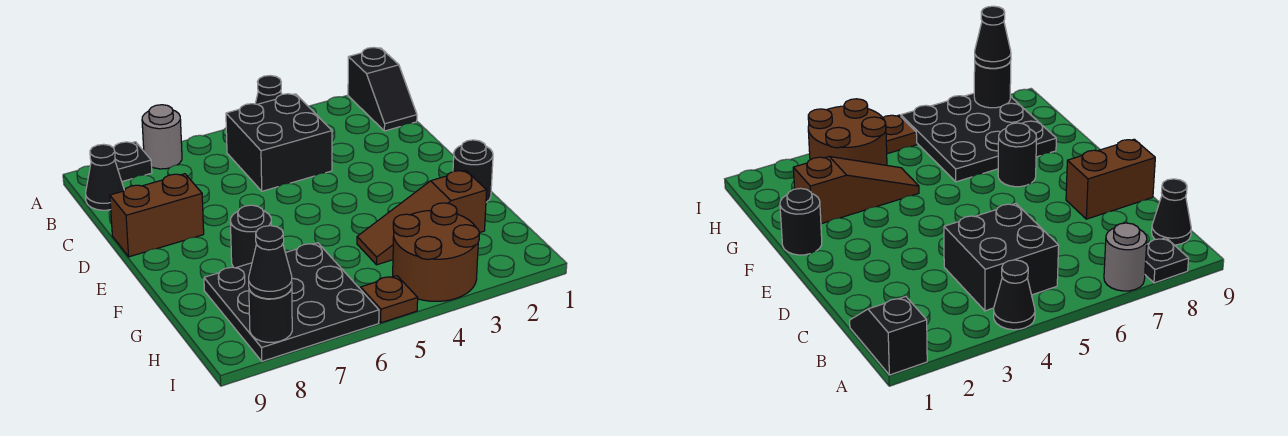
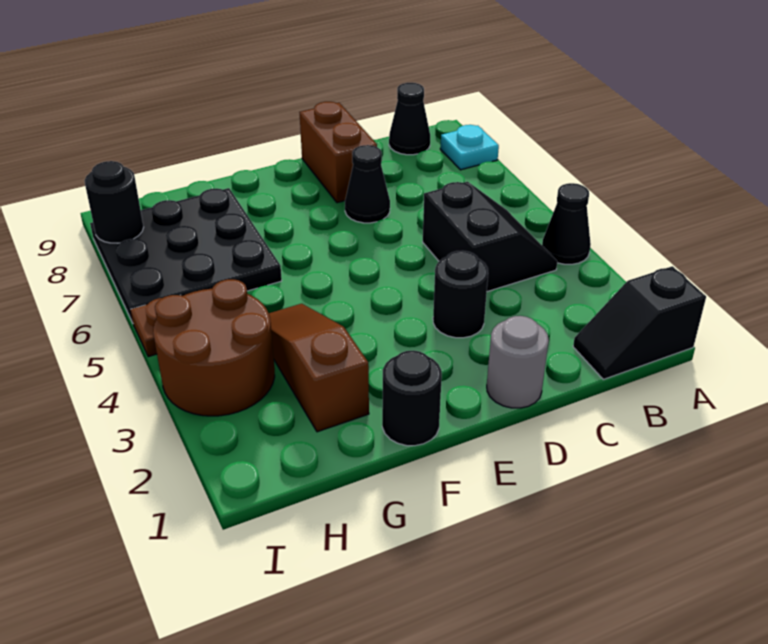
grey 1x1 round brick [142,105,182,169] -> grey 1x1 round brick moved to [487,316,549,408]
black 1x1 plate [114,142,152,181] -> cyan 1x1 plate [440,125,499,170]
black 2x2 brick [226,94,332,191] -> black 2x2 slope [423,182,557,292]
black 1x1 round brick [230,205,271,268] -> black 1x1 round brick moved to [433,251,488,338]
black 1x1 cone [249,226,292,299] -> black 1x1 cone moved to [345,145,390,223]

